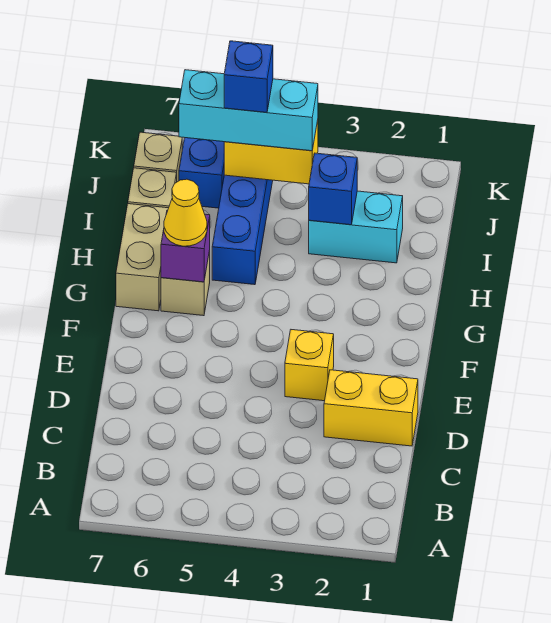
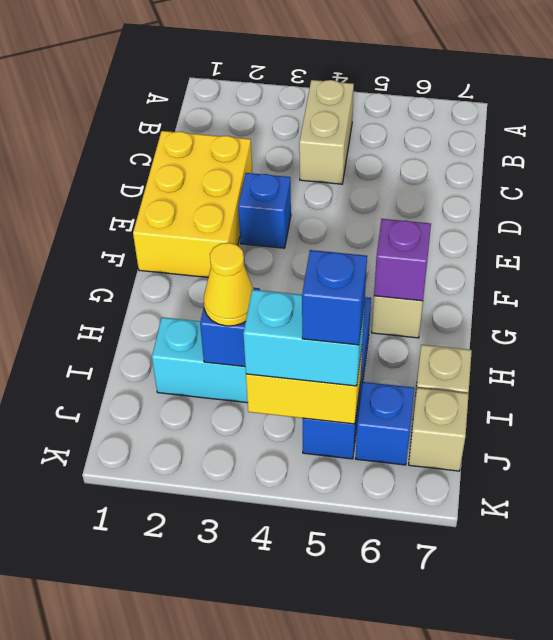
yellow 1x2 brick [324,370,418,446] -> yellow 2x3 brick [133,131,252,277]
yellow 1x1 brick [285,330,334,401] -> blue 1x1 brick [238,173,291,248]
yellow 1x1 cone [164,179,207,246] -> yellow 1x1 cone moved to [204,243,254,326]
tan 1x2 brick [116,204,168,311] -> tan 1x2 brick moved to [299,80,354,184]
cyan 1x3 brick [179,70,318,151] -> cyan 1x2 brick [243,290,365,386]

